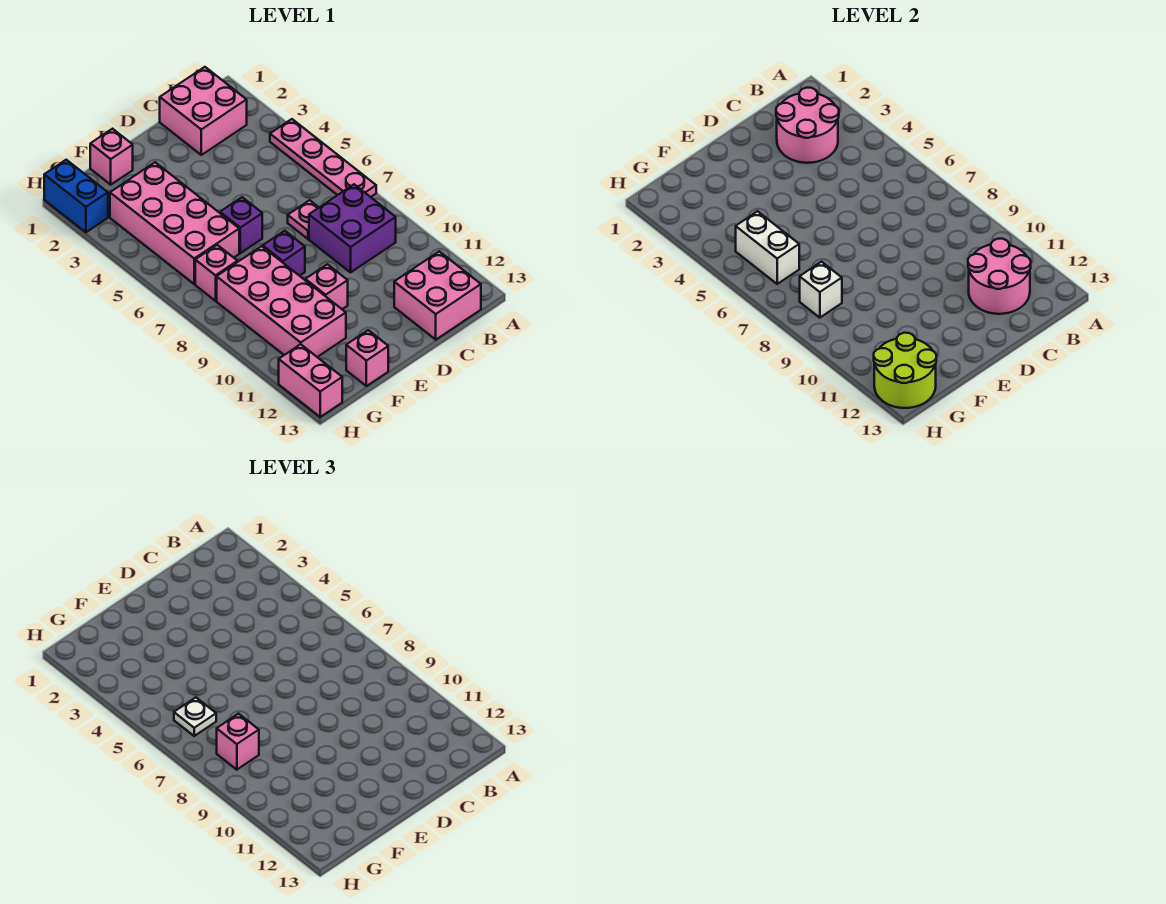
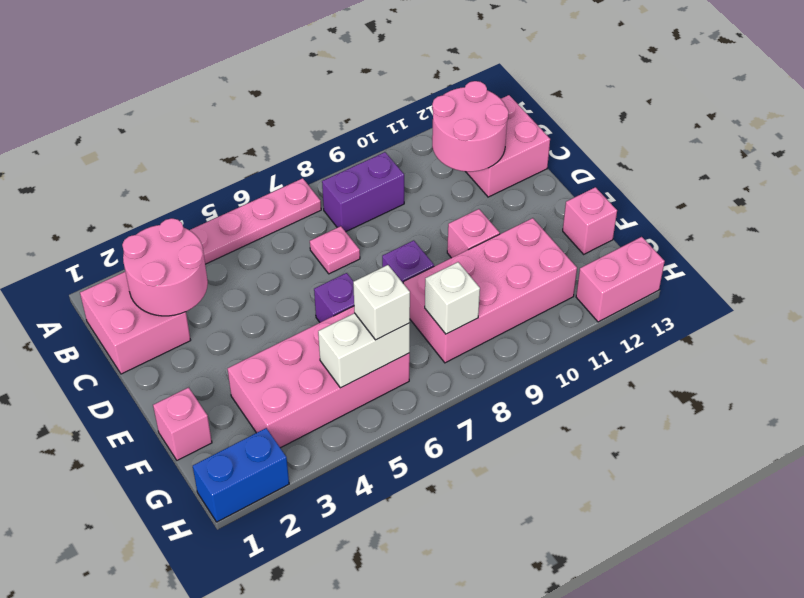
purple 2x2 brick [309,184,396,272] -> purple 1x2 brick [322,152,404,232]
white 1x1 plate [174,698,216,736] -> white 1x1 brick [353,265,410,340]
pink 1x1 brick [195,245,238,301] -> none
pink 1x1 brick [217,714,259,770] -> none
lime 2x2 round brick [874,333,936,408] -> none

